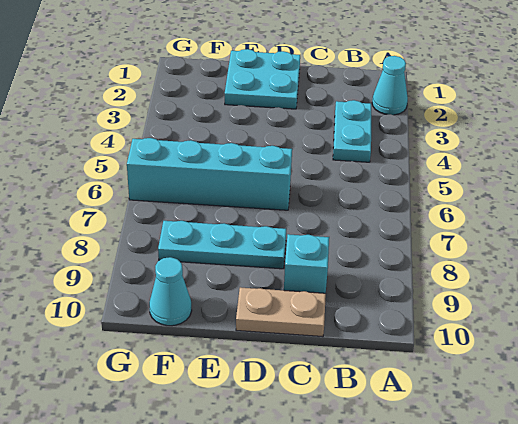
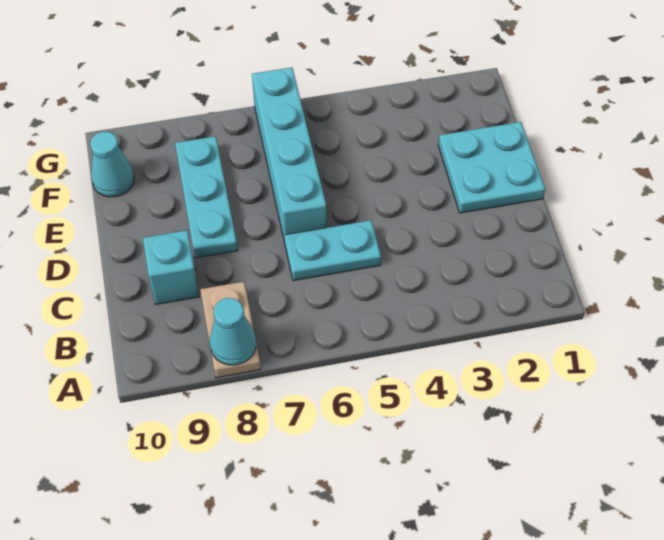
cyan 1x1 cone [372,56,408,115] -> cyan 1x1 cone moved to [210,298,256,365]
cyan 1x2 plate [333,100,371,162] -> cyan 1x2 plate moved to [284,220,381,281]
tan 1x2 plate [236,287,326,337] -> tan 1x2 plate moved to [200,282,261,378]

